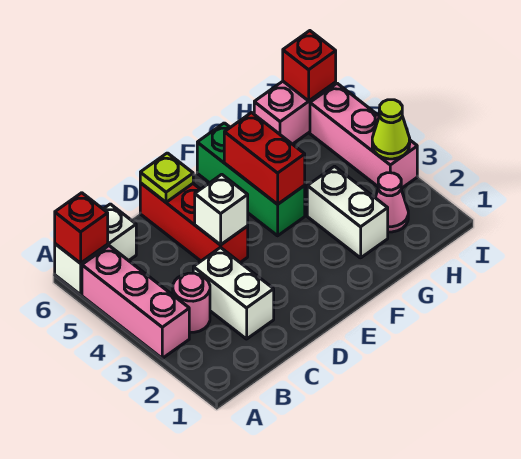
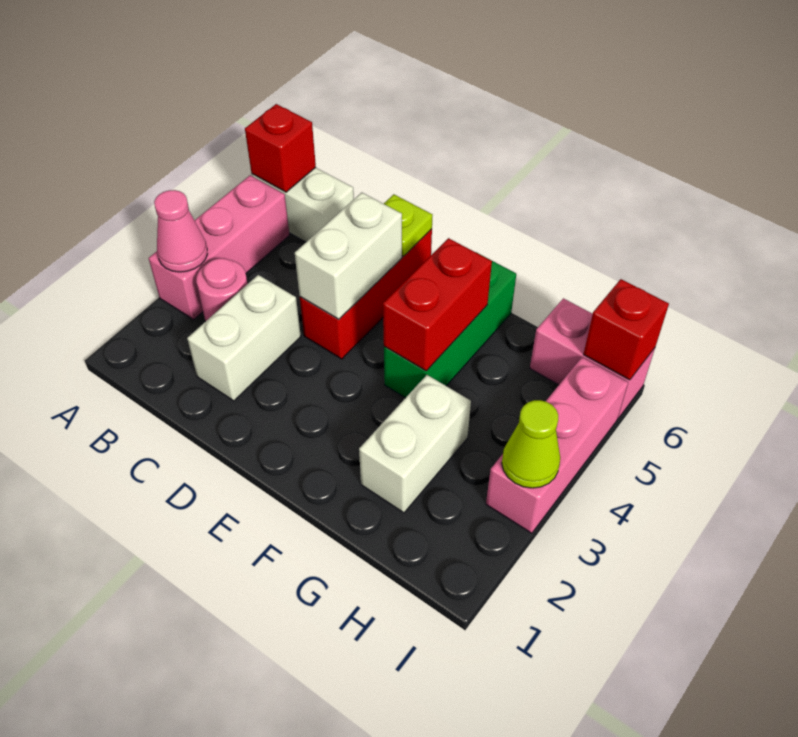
white 1x1 brick [195,174,248,245] -> white 1x2 brick [295,192,402,319]
pink 1x1 cone [375,173,408,232] -> pink 1x1 cone moved to [154,190,207,272]

